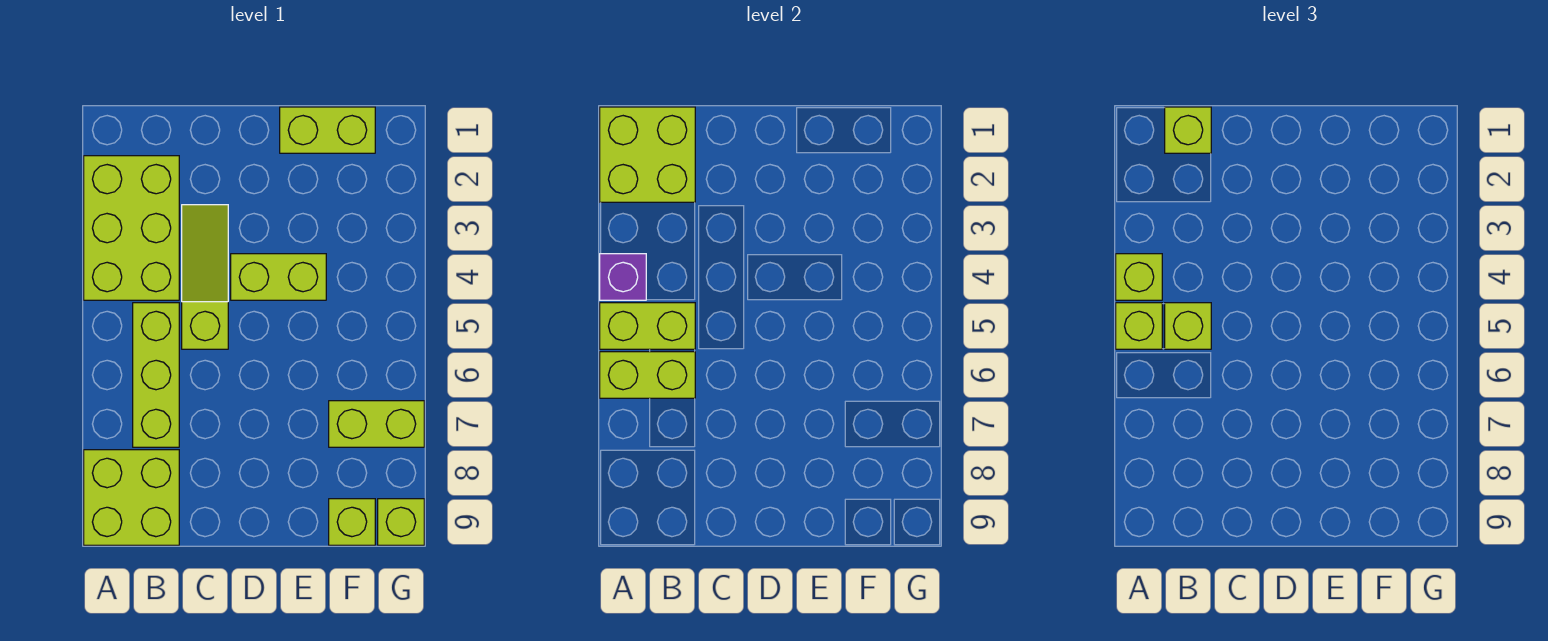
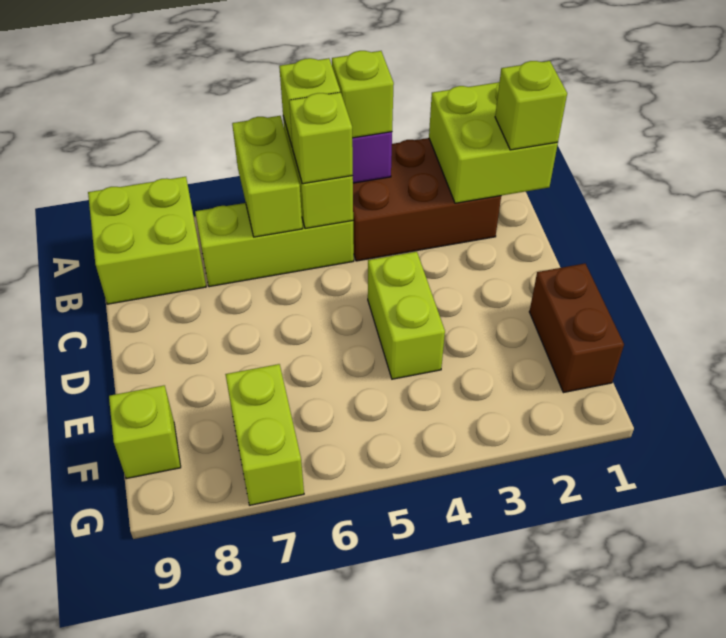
lime 2x3 brick [84,156,179,300] -> brown 2x3 brick [353,138,501,261]
lime 1x3 slope [182,205,228,349] -> none
lime 1x2 brick [280,107,375,153] -> brown 1x2 brick [529,264,624,393]
lime 1x1 brick [378,499,424,545] -> none

